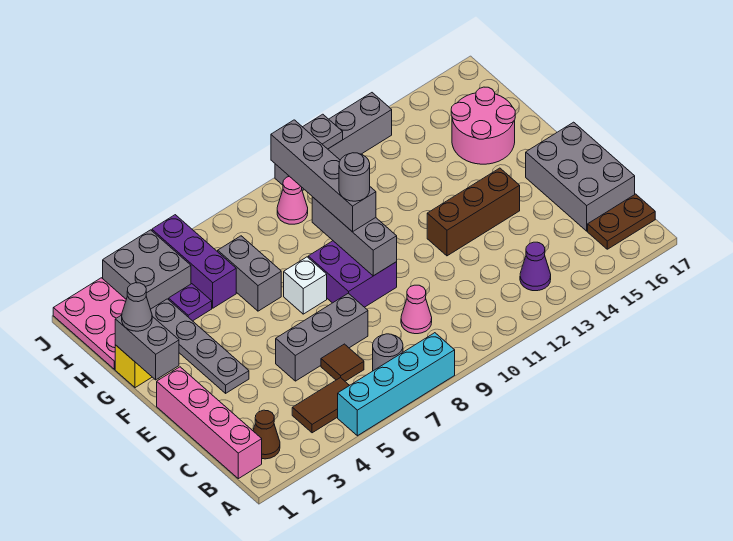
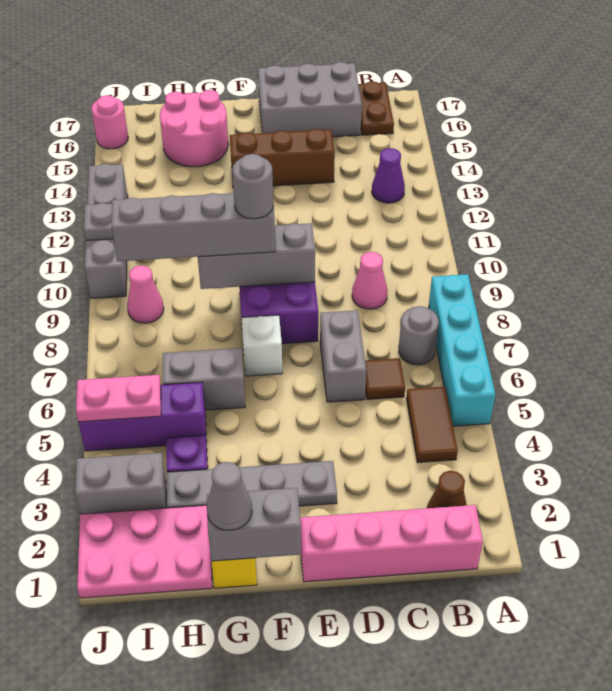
grey 1x3 brick [276,293,368,381] -> grey 1x2 brick [320,310,366,402]
brown 1x3 brick [427,168,520,256] -> brown 1x3 brick turned to [230,129,335,186]
grey 2x2 brick [103,230,191,309] -> grey 1x2 brick [75,453,166,514]
none -> pink 1x2 plate [76,375,161,422]
none -> pink 1x1 round brick [91,95,128,149]

